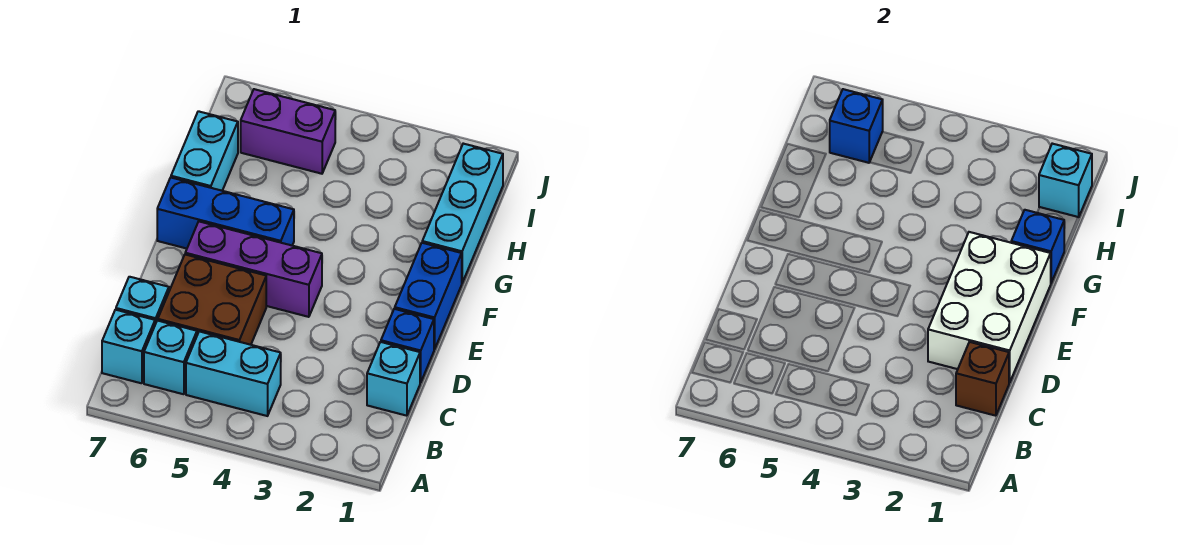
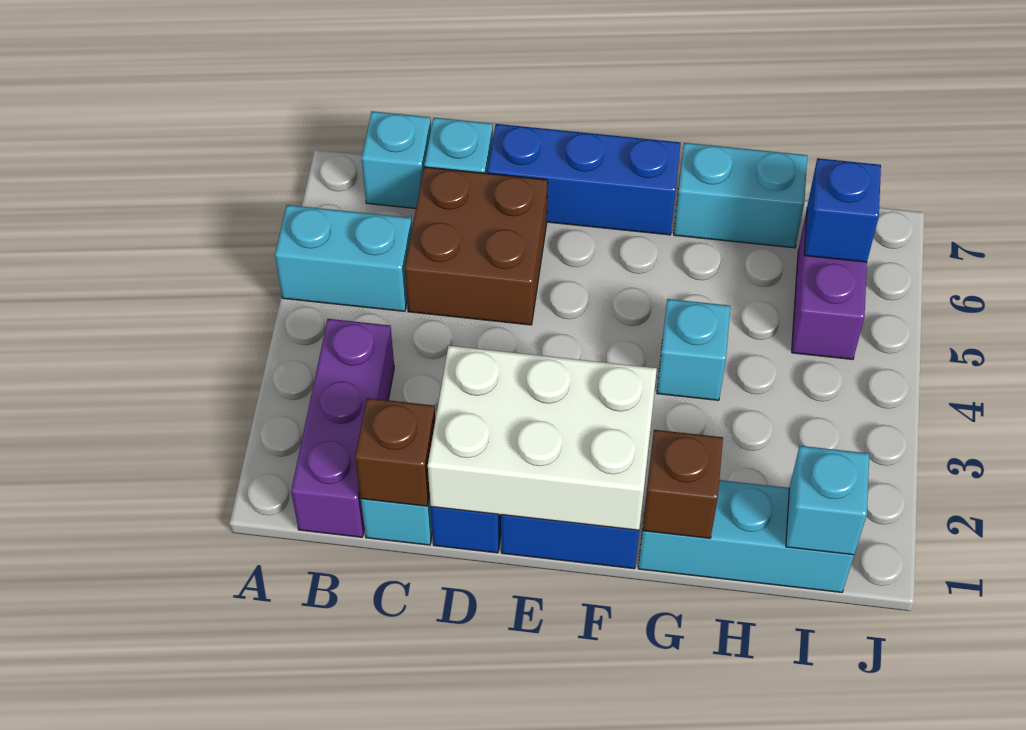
cyan 1x2 brick [186,331,281,416] -> cyan 1x2 brick turned to [275,205,412,311]
cyan 1x1 brick [144,320,197,394] -> cyan 1x1 brick moved to [657,299,730,400]
purple 1x3 brick [185,222,322,317] -> purple 1x3 brick moved to [291,319,394,537]
blue 1x3 brick [157,178,294,249] -> blue 1x3 brick turned to [488,124,681,235]
blue 1x1 brick [1011,210,1064,283] -> brown 1x1 brick [643,430,723,538]

